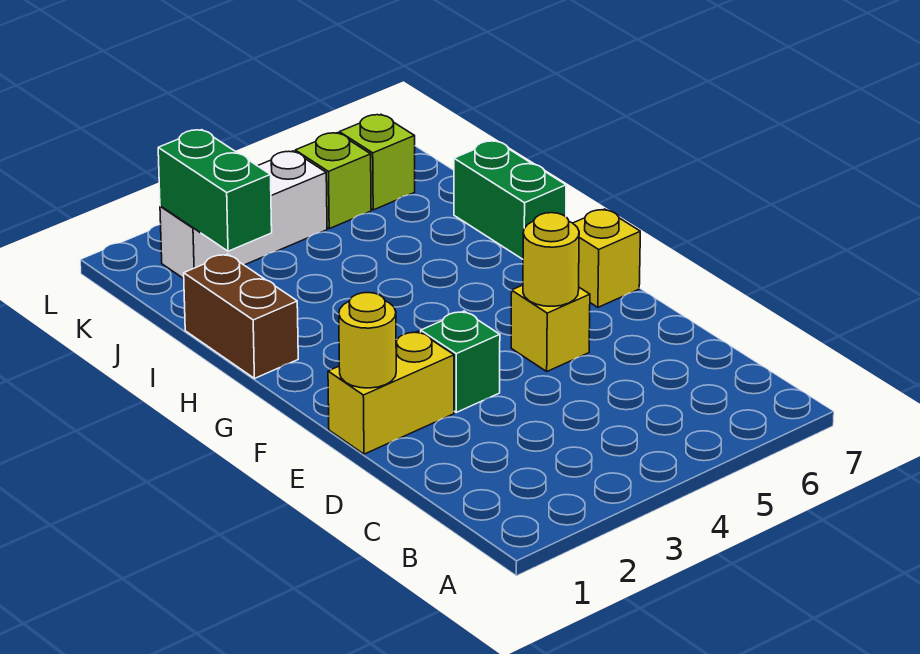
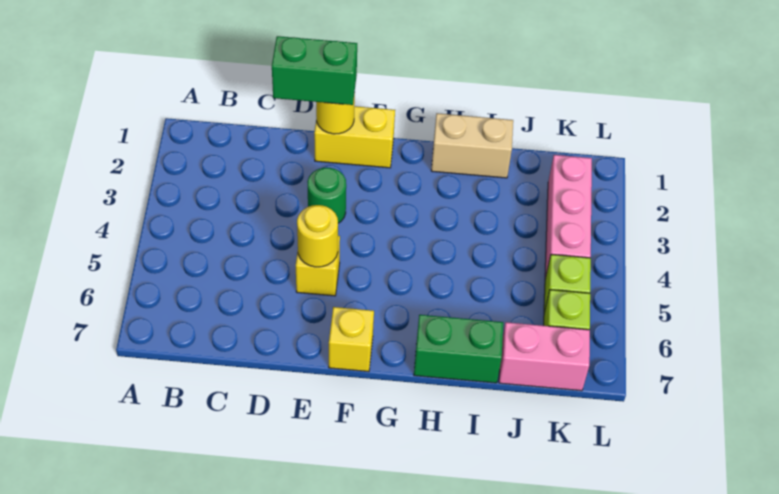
yellow 1x2 brick [328,331,454,454] -> yellow 1x2 brick turned to [314,106,395,168]
green 1x1 brick [421,311,500,412] -> green 1x1 round brick [307,168,346,223]
brown 1x2 brick [184,254,298,379] -> tan 1x2 brick [431,113,513,178]
green 1x2 brick [158,130,272,251] -> green 1x2 brick moved to [272,36,357,105]
none -> pink 1x2 brick [499,322,590,391]
white 1x3 brick [160,151,327,279] -> pink 1x3 brick [545,155,592,278]

